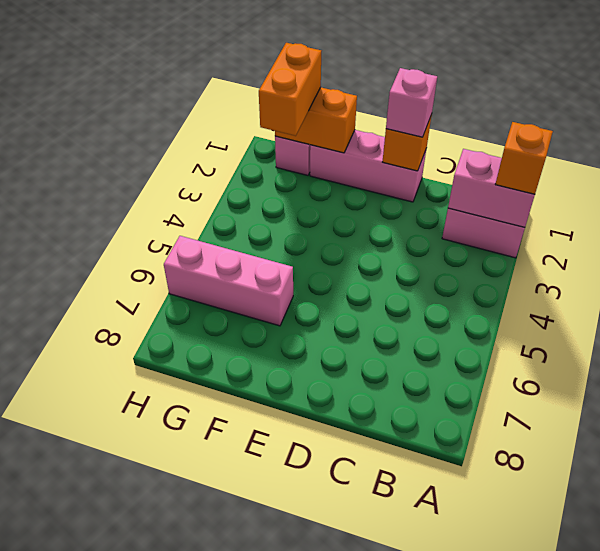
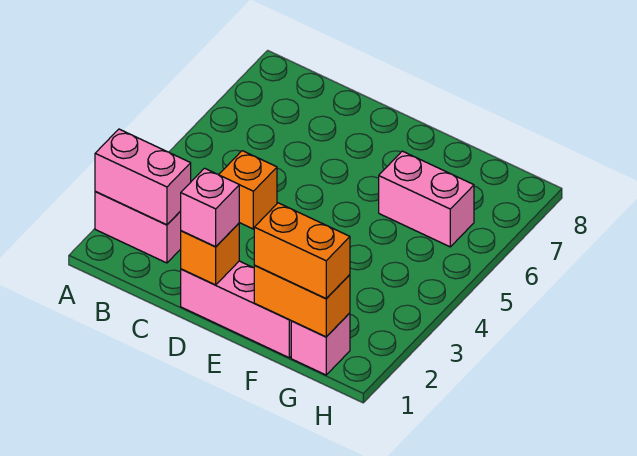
orange 1x1 brick [495,122,553,194] -> orange 1x1 brick moved to [219,151,277,229]
pink 1x3 brick [164,236,293,326] -> pink 1x2 brick [379,151,474,247]
orange 1x2 brick [259,43,321,136] -> orange 1x2 brick turned to [254,203,350,299]

